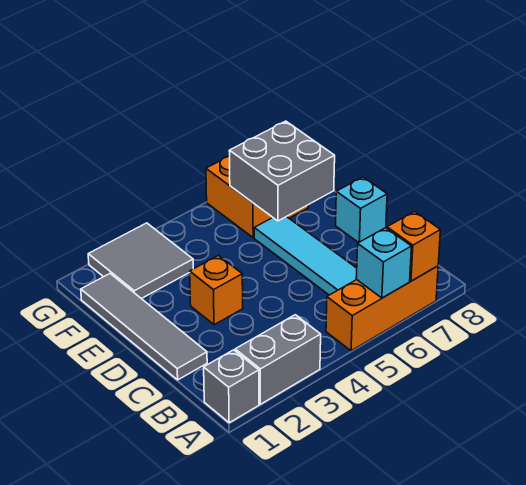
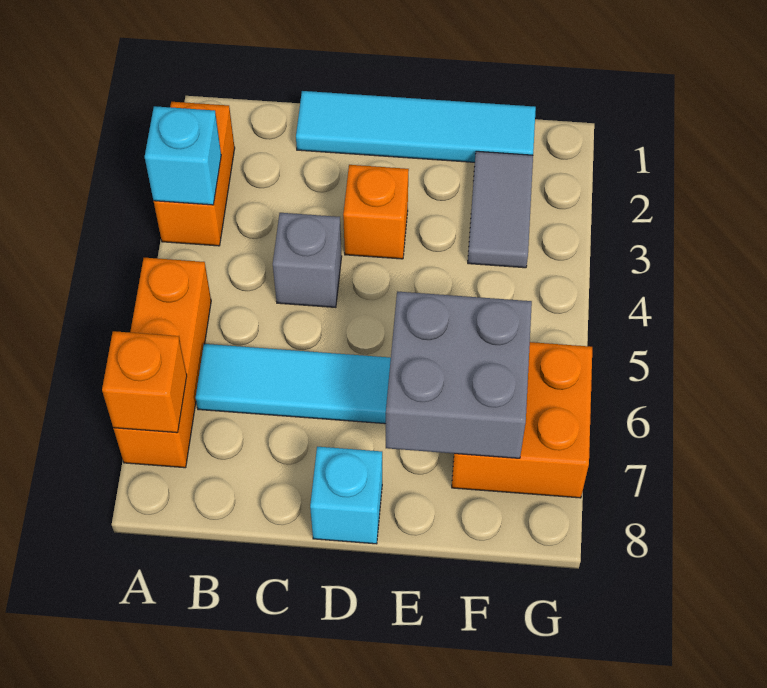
grey 1x1 brick [204,350,259,423] -> grey 1x1 brick moved to [273,213,342,307]
grey 1x2 brick [235,315,321,404] -> orange 1x2 brick [154,102,235,246]
cyan 1x1 brick [356,228,411,298] -> cyan 1x1 brick moved to [145,106,221,205]
grey 1x4 tile [81,274,207,380] -> cyan 1x4 tile [296,91,536,162]
grey 2x2 tile [88,223,193,299] -> grey 1x2 tile [468,151,533,268]

